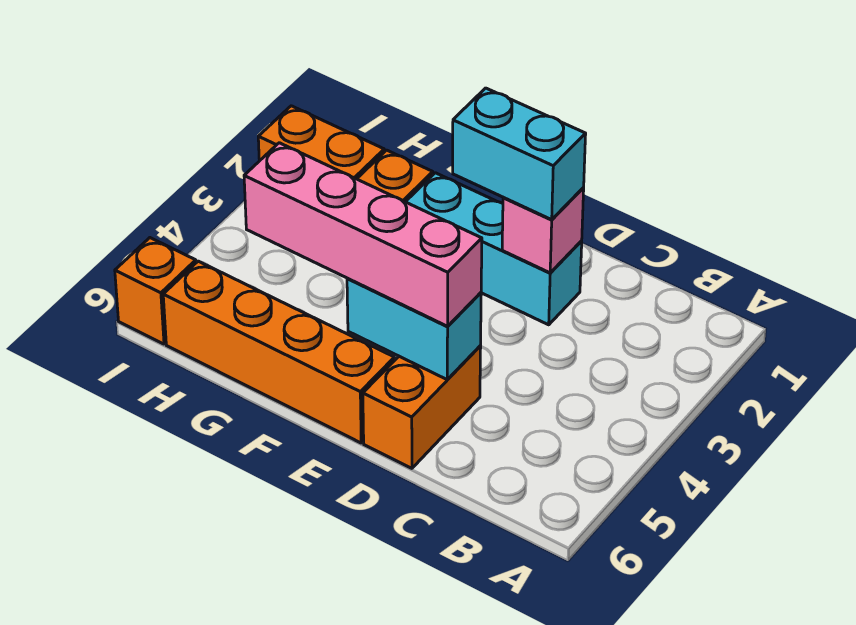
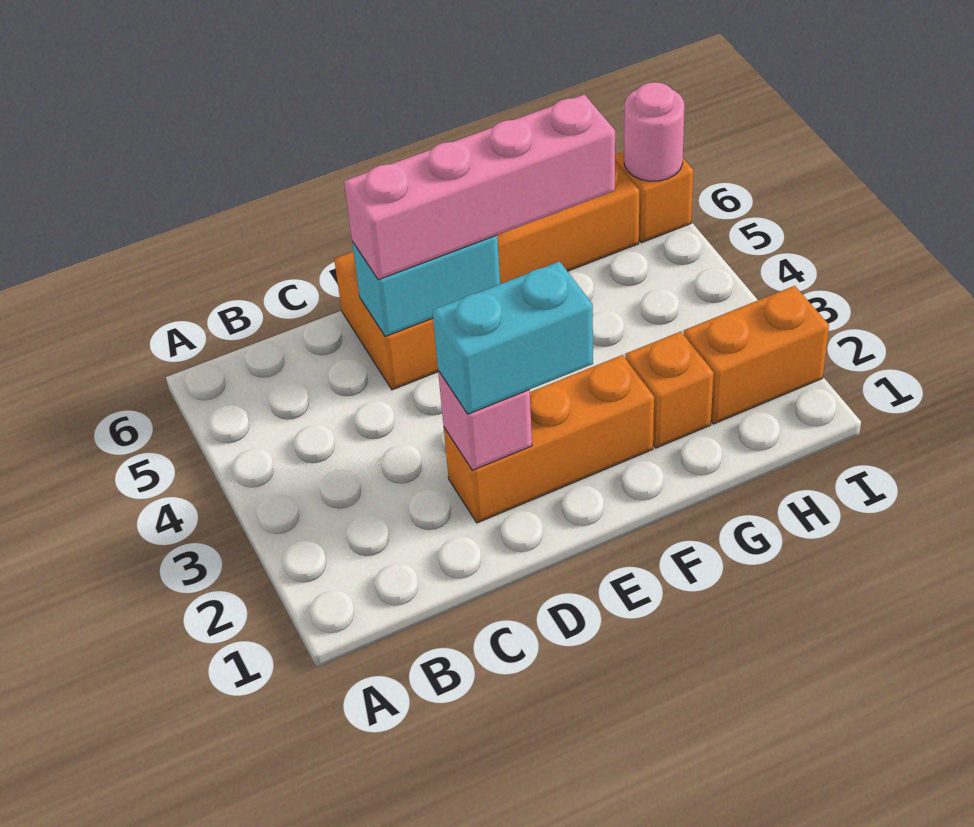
cyan 1x3 brick [406,173,582,325] -> orange 1x3 brick [444,355,654,523]
none -> pink 1x1 round brick [624,82,685,181]

